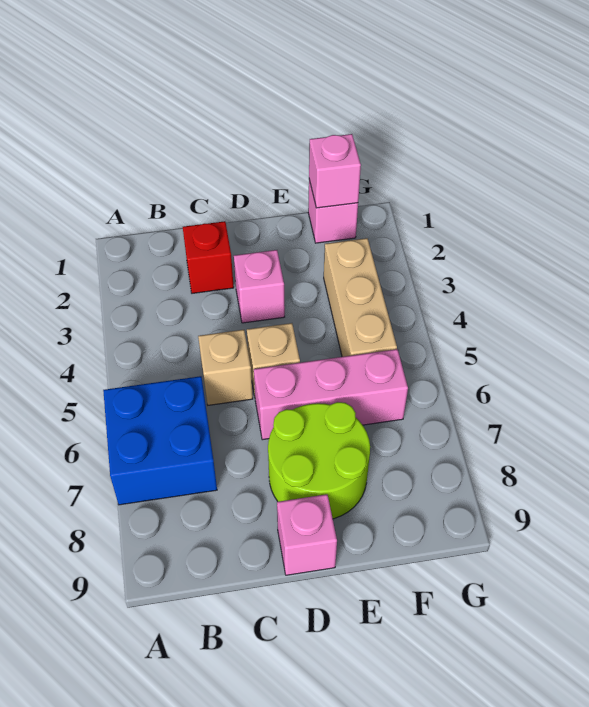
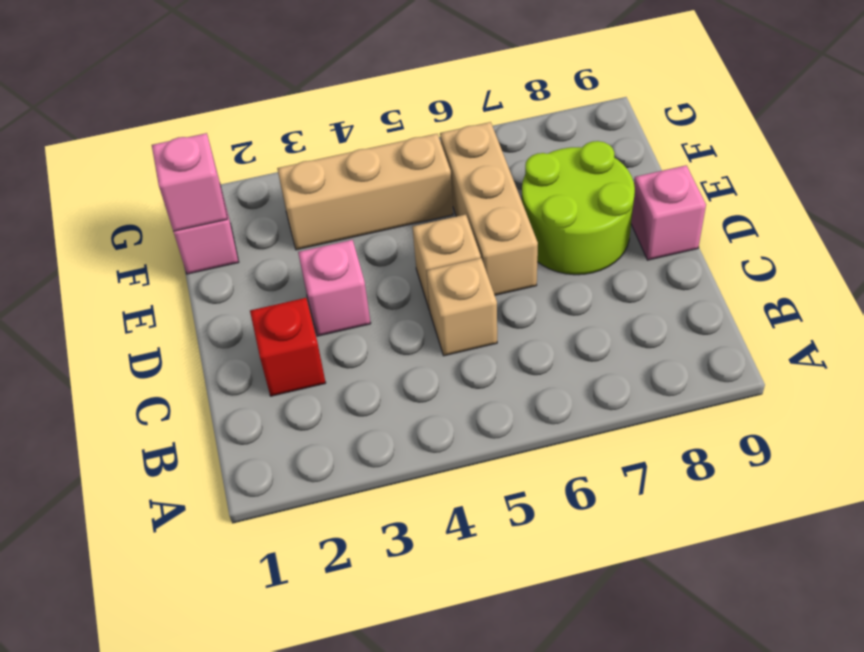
blue 2x2 brick [103,376,217,505] -> none
pink 1x3 brick [254,349,408,440] -> tan 1x3 brick [440,122,538,295]

